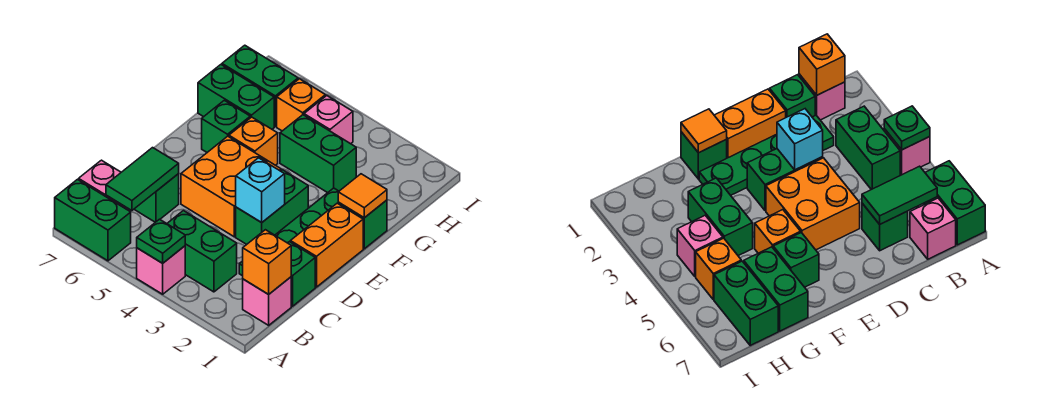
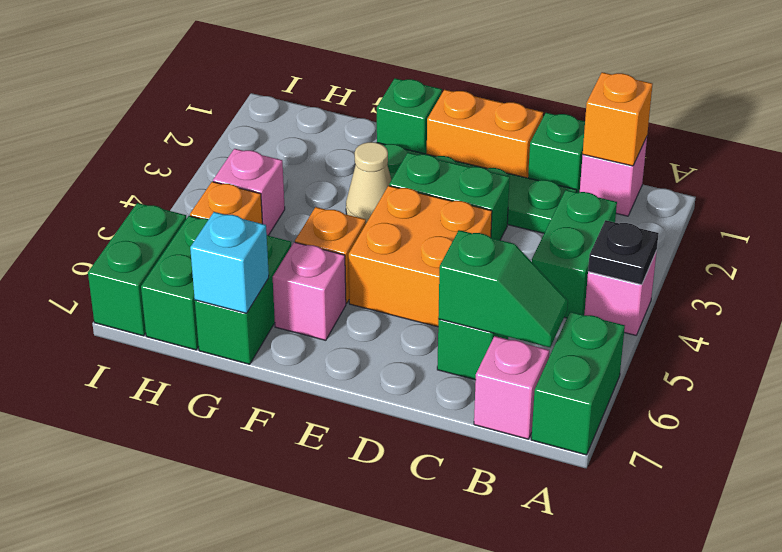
green 1x1 plate [137,219,185,263] -> black 1x1 plate [588,220,659,285]
green 1x2 tile [106,148,179,211] -> green 1x2 slope [438,230,568,347]
cyan 1x1 brick [236,158,285,223] -> cyan 1x1 brick moved to [190,212,269,313]
orange 1x1 tile [338,174,387,218] -> none
none -> tan 1x1 cone [346,142,391,223]
green 1x1 brick [202,100,250,152] -> pink 1x1 brick [273,242,346,340]
green 1x2 brick [280,115,356,193] -> green 1x2 brick moved to [88,203,187,336]

